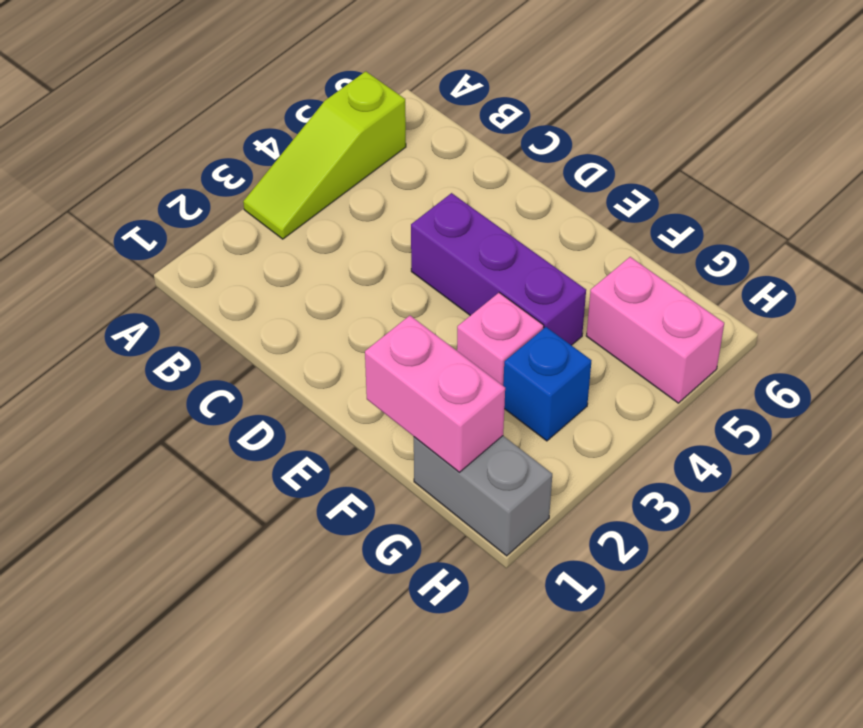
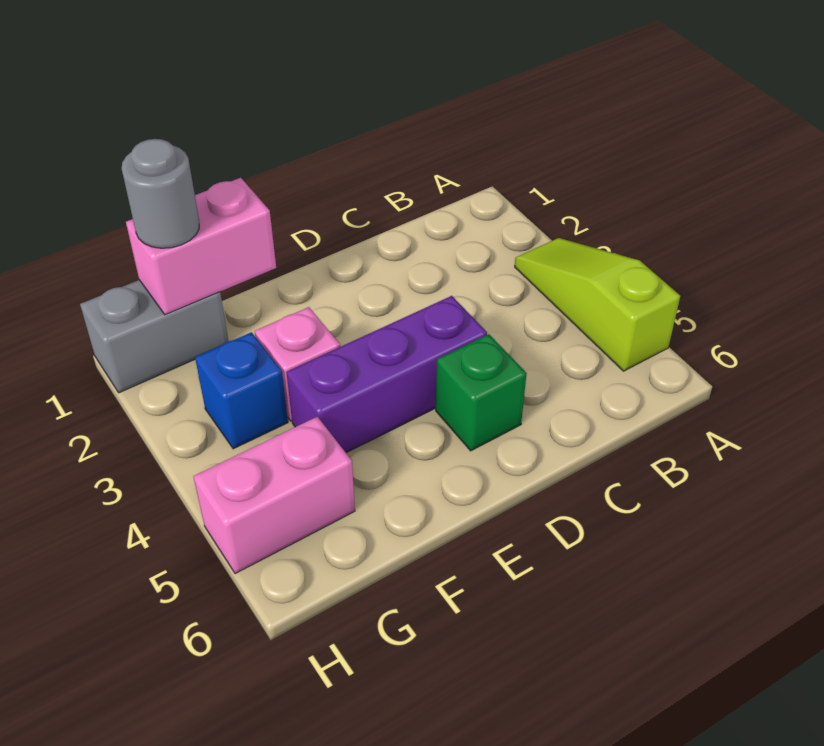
none -> green 1x1 brick [436,334,527,451]
none -> grey 1x1 round brick [122,139,199,248]

